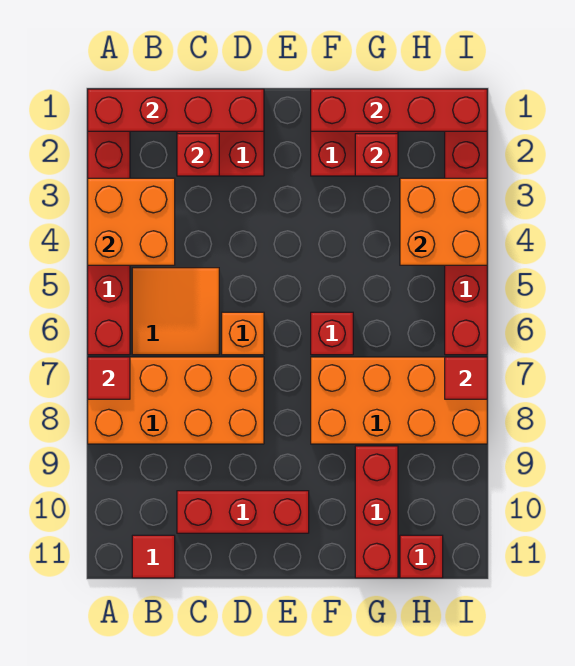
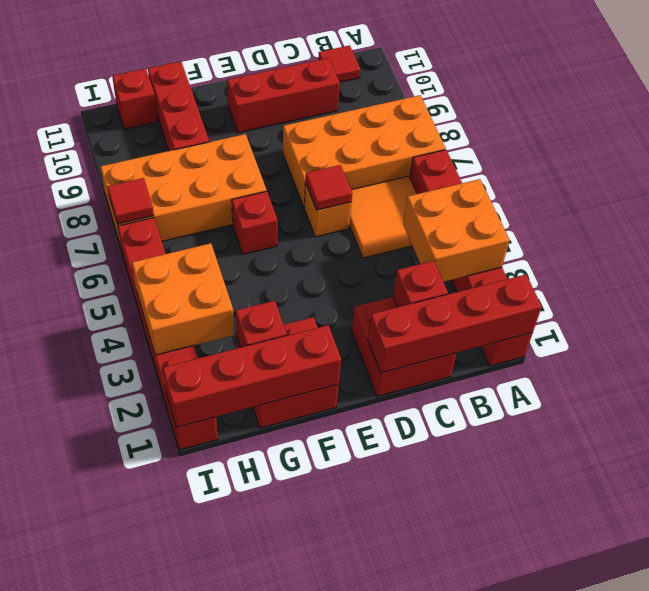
red 1x1 tile [88,357,130,399] -> red 1x1 tile moved to [306,165,352,210]

